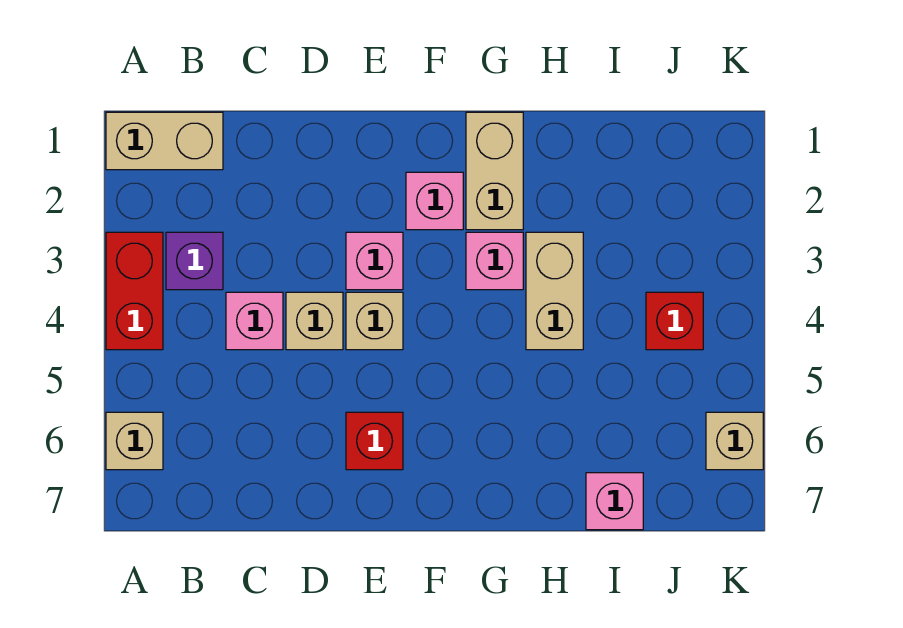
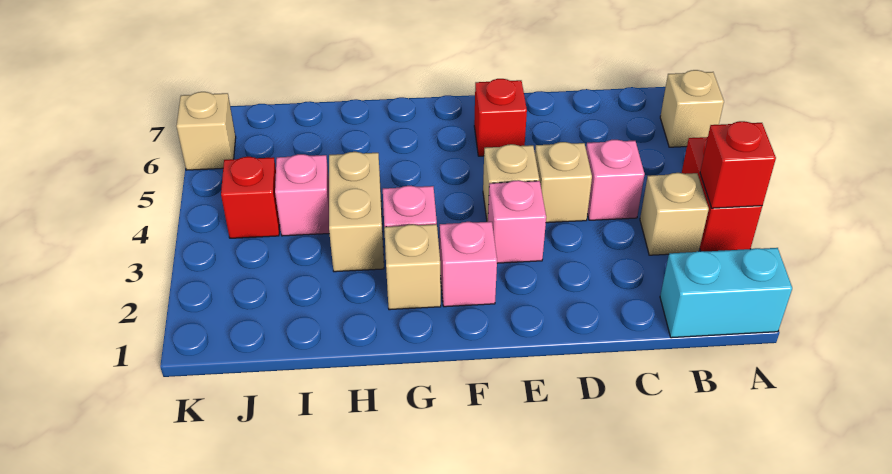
tan 1x2 brick [106,112,223,170] -> cyan 1x2 brick [660,248,792,338]
none -> red 1x1 brick [700,121,776,208]
purple 1x1 brick [166,232,223,290] -> tan 1x1 brick [640,173,709,255]
tan 1x2 brick [466,112,523,230] -> tan 1x1 brick [384,224,441,310]
pink 1x1 brick [586,473,643,530] -> pink 1x1 brick moved to [275,154,329,236]

